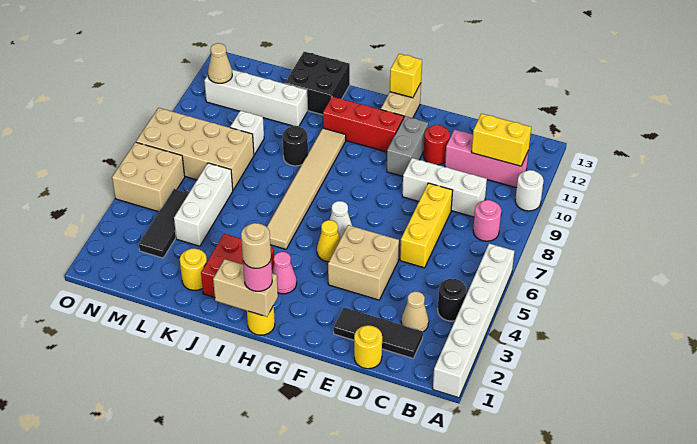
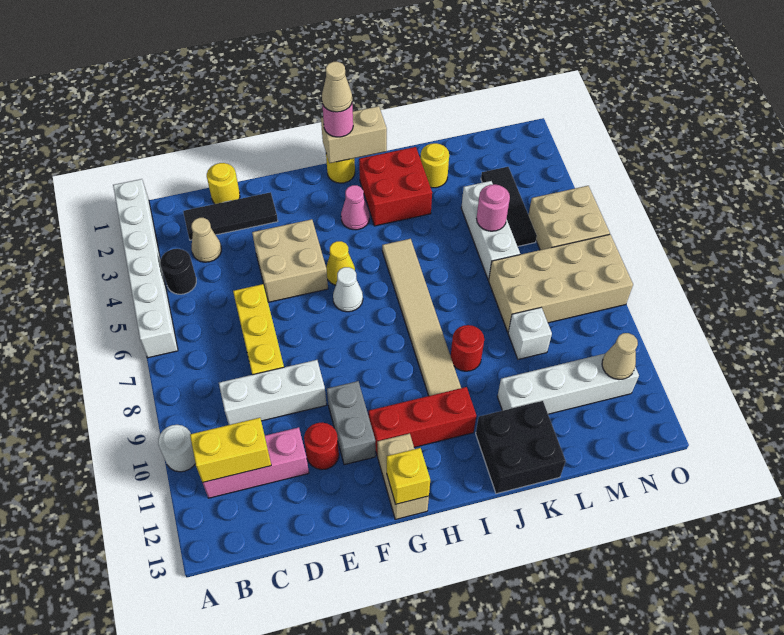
pink 1x1 round brick [473,200,501,241] -> pink 1x1 round brick moved to [477,184,510,231]
tan 1x1 round brick [241,223,271,268] -> tan 1x1 cone [322,62,352,112]
black 1x1 round brick [283,126,308,166] -> red 1x1 round brick [451,325,484,371]

